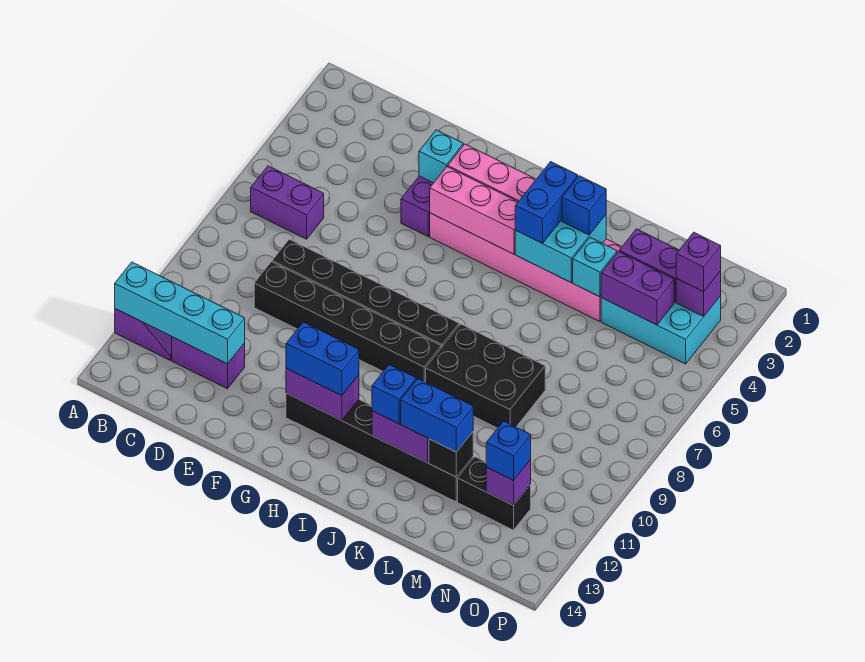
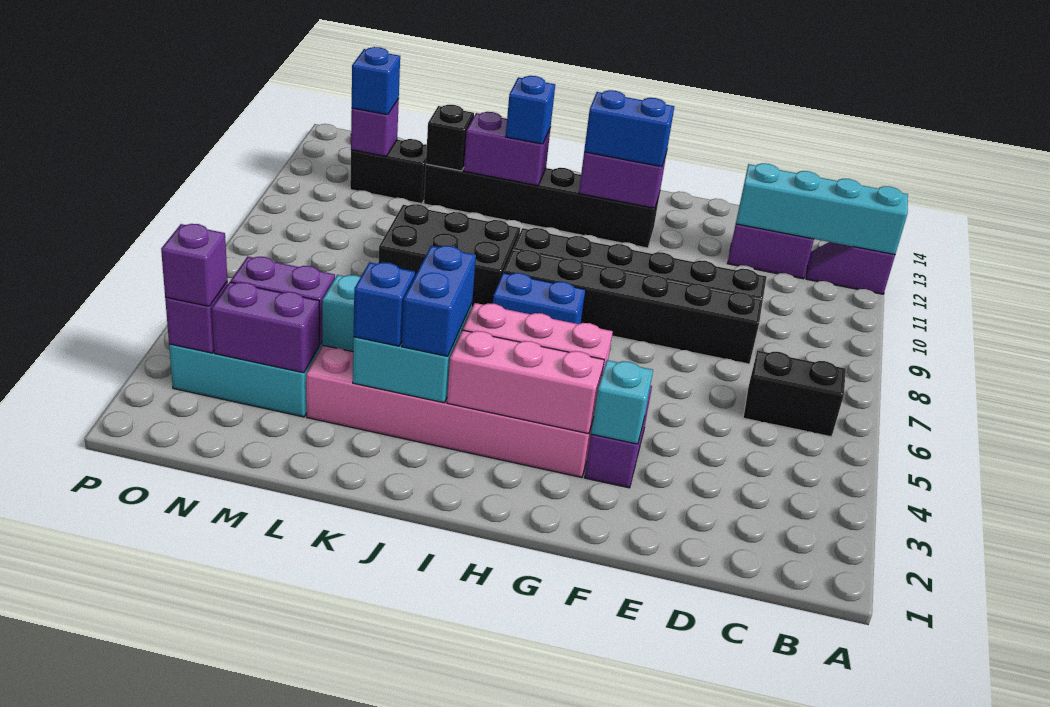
purple 1x2 brick [251,166,324,239] -> black 1x2 brick [743,351,846,437]
blue 1x2 brick [401,379,473,452] -> blue 1x2 brick moved to [493,273,586,324]

